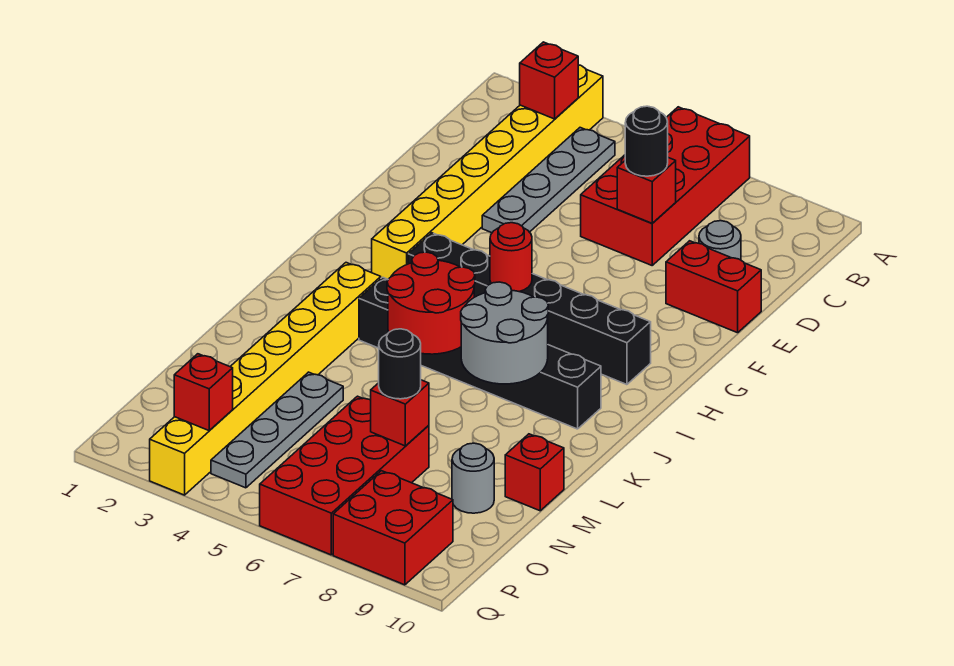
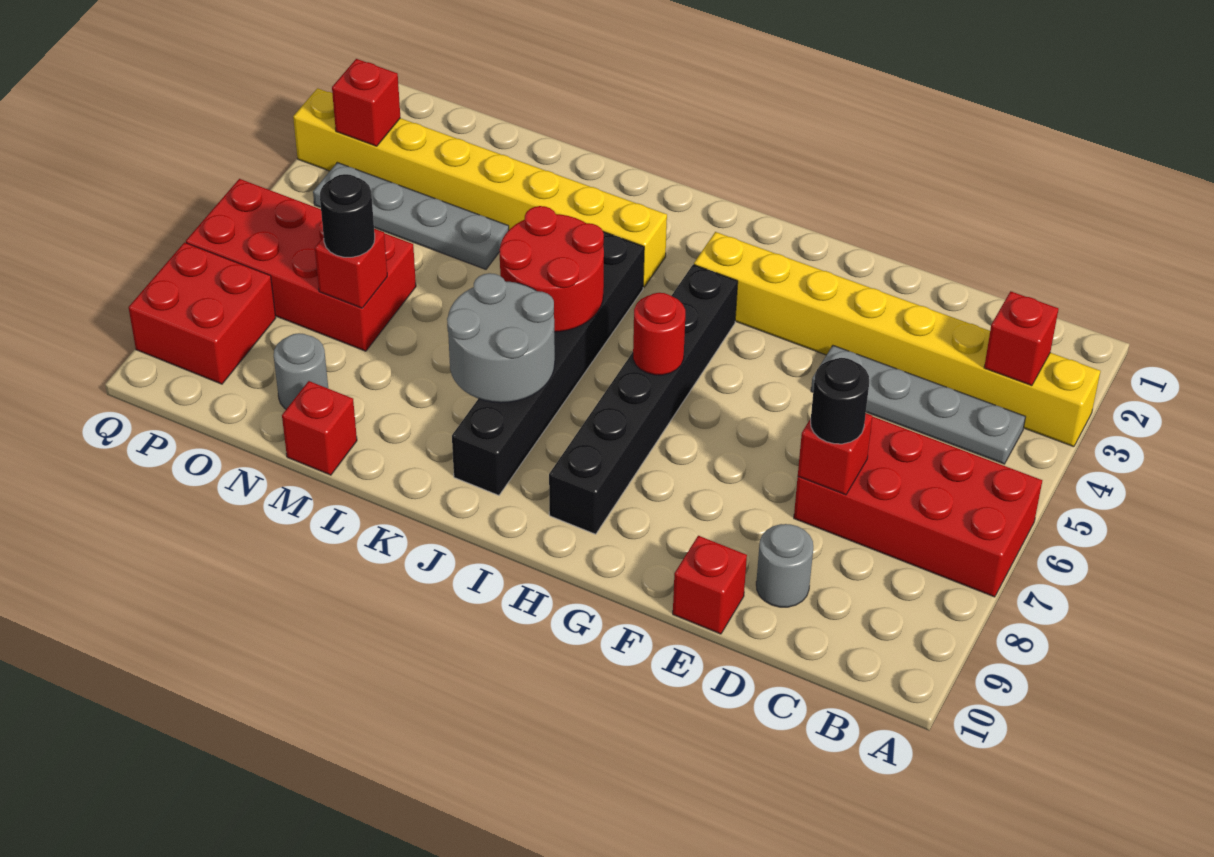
red 1x2 brick [666,241,761,333] -> red 1x1 brick [673,536,747,634]

